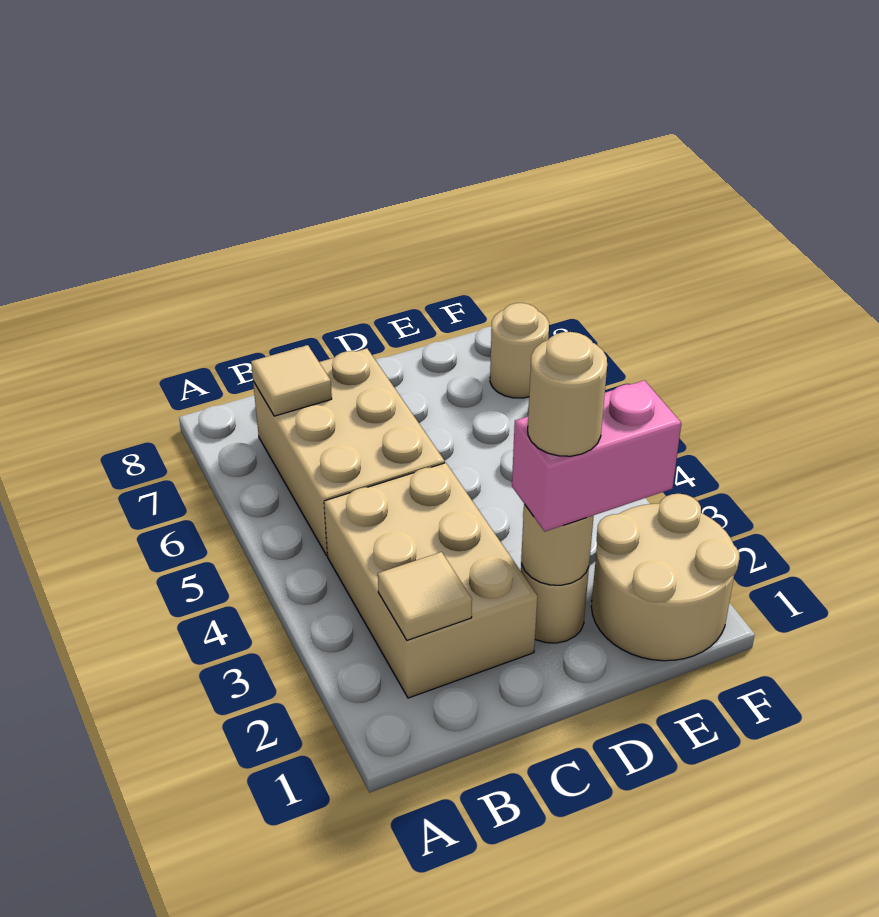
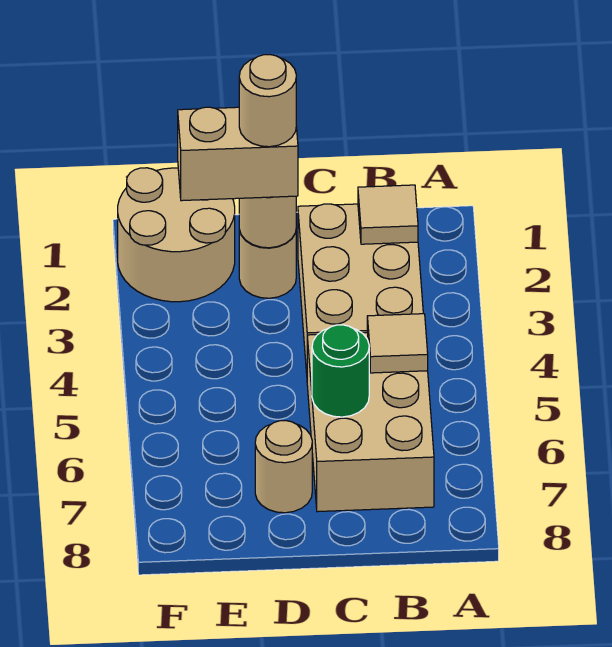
tan 1x1 tile [251,345,332,416] -> tan 1x1 tile moved to [367,314,428,373]
none -> green 1x1 round brick [312,325,369,417]
pink 1x2 brick [512,380,681,531] -> tan 1x2 brick [178,107,298,201]
tan 1x1 round brick [490,303,549,398] -> tan 1x1 round brick moved to [255,421,312,513]

